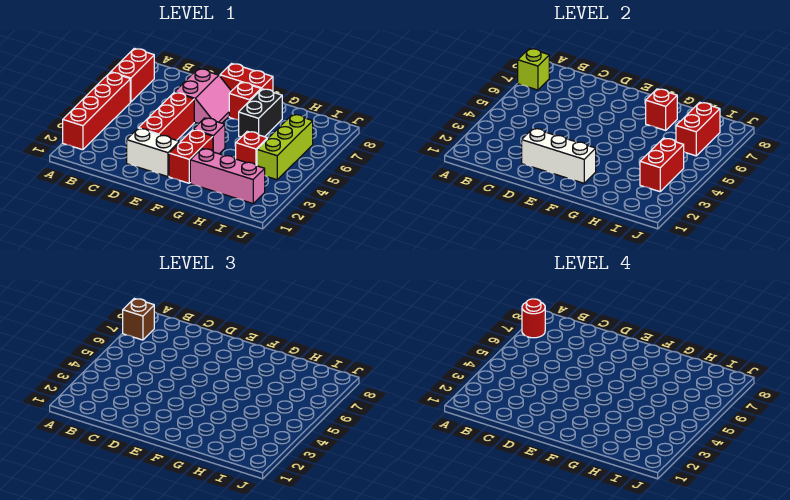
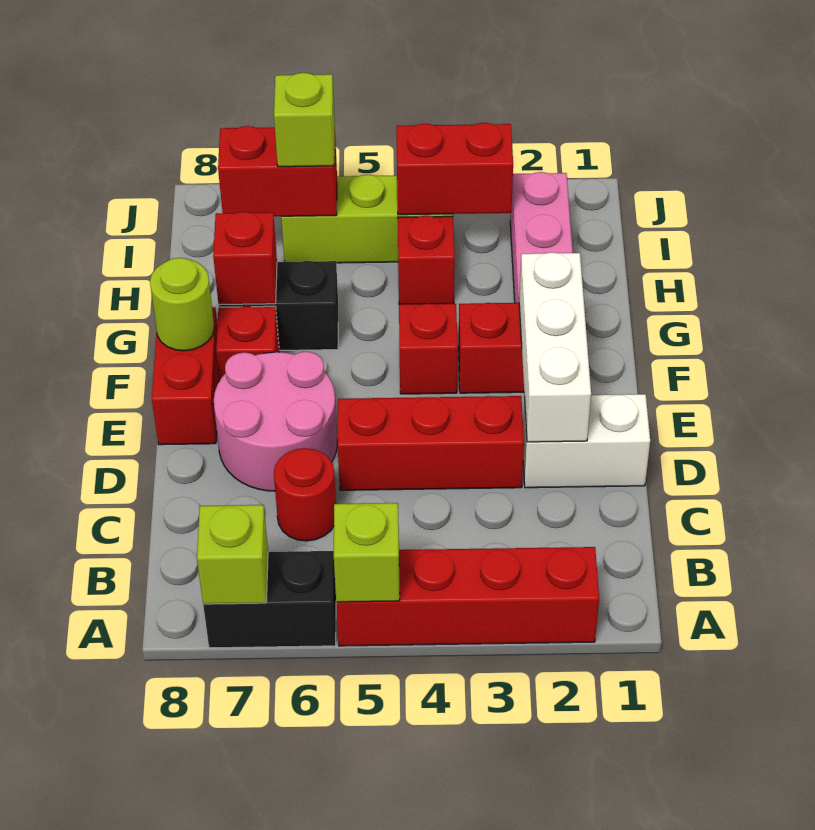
none -> lime 1x1 brick [334,503,400,602]
red 1x2 brick [111,48,154,102] -> black 1x2 brick [203,551,336,648]
brown 1x1 brick [123,298,154,340] -> none
red 1x1 round brick [522,299,545,338] -> red 1x1 round brick moved to [274,448,336,541]
white 1x2 brick [127,128,180,177] -> white 1x2 brick turned to [523,394,650,488]
pink 2x2 slope [175,69,231,123] -> pink 2x2 round brick [214,352,337,491]
pink 1x1 brick [193,118,225,154] -> red 1x1 brick [399,304,458,394]
none -> lime 1x1 round brick [150,258,214,351]
none -> lime 1x1 brick [274,73,335,167]

